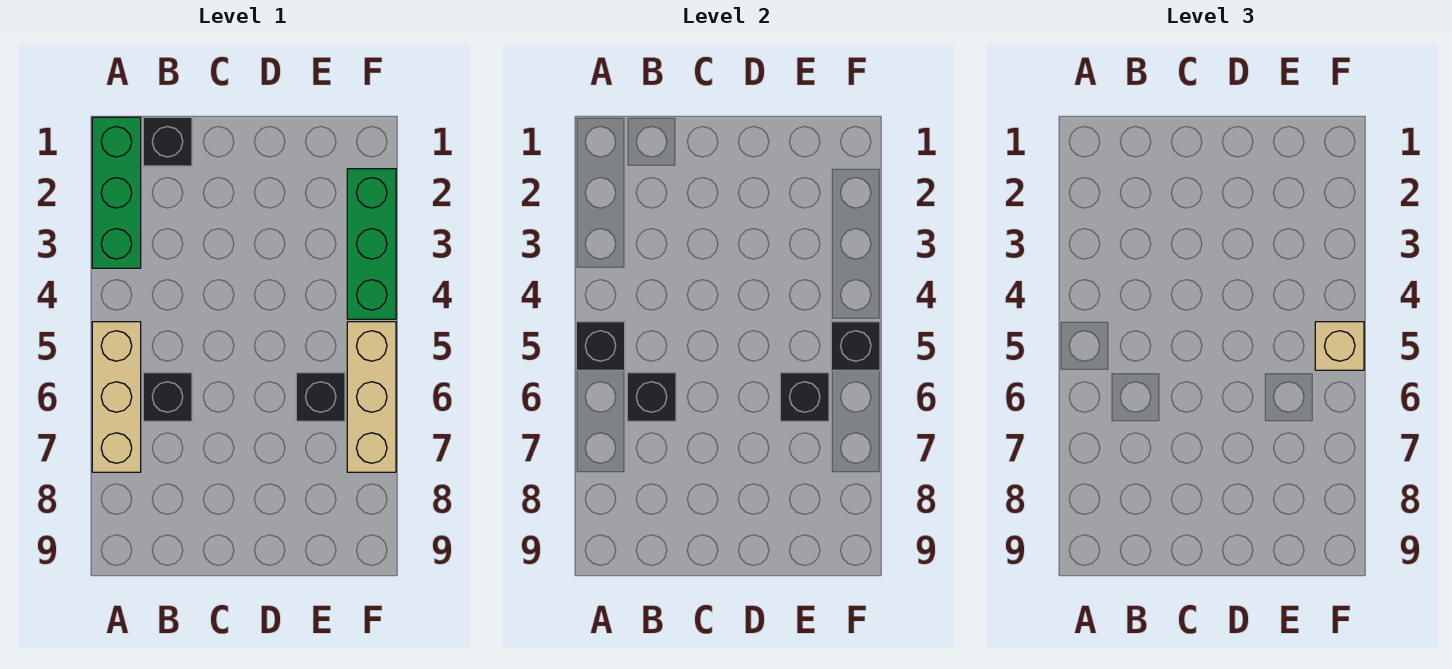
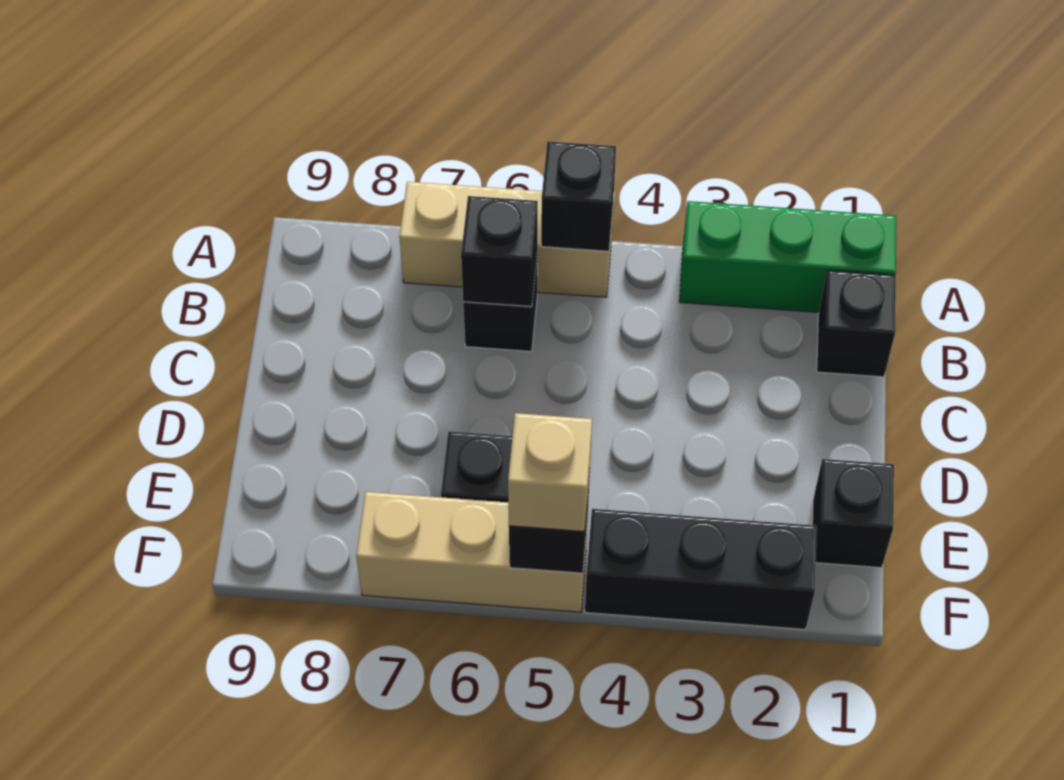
black 1x1 brick [780,373,829,421] -> black 1x1 brick moved to [812,459,894,568]
green 1x3 brick [347,169,396,319] -> black 1x3 brick [585,509,817,630]

